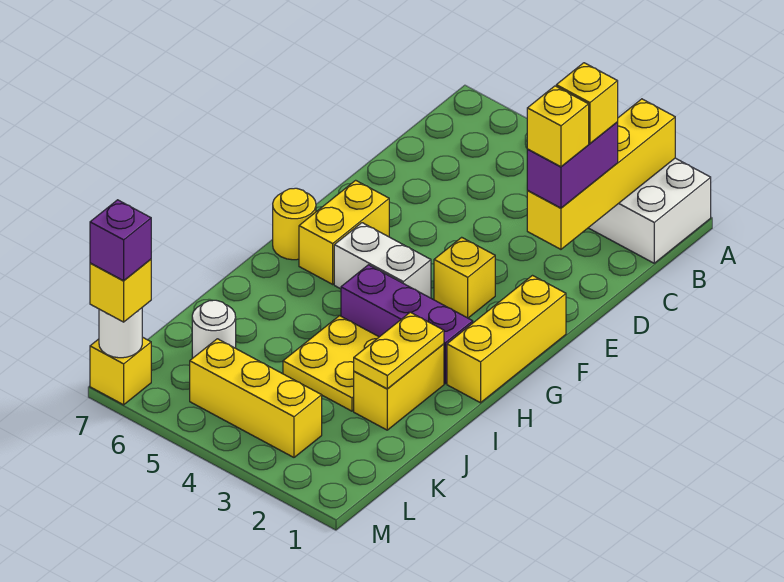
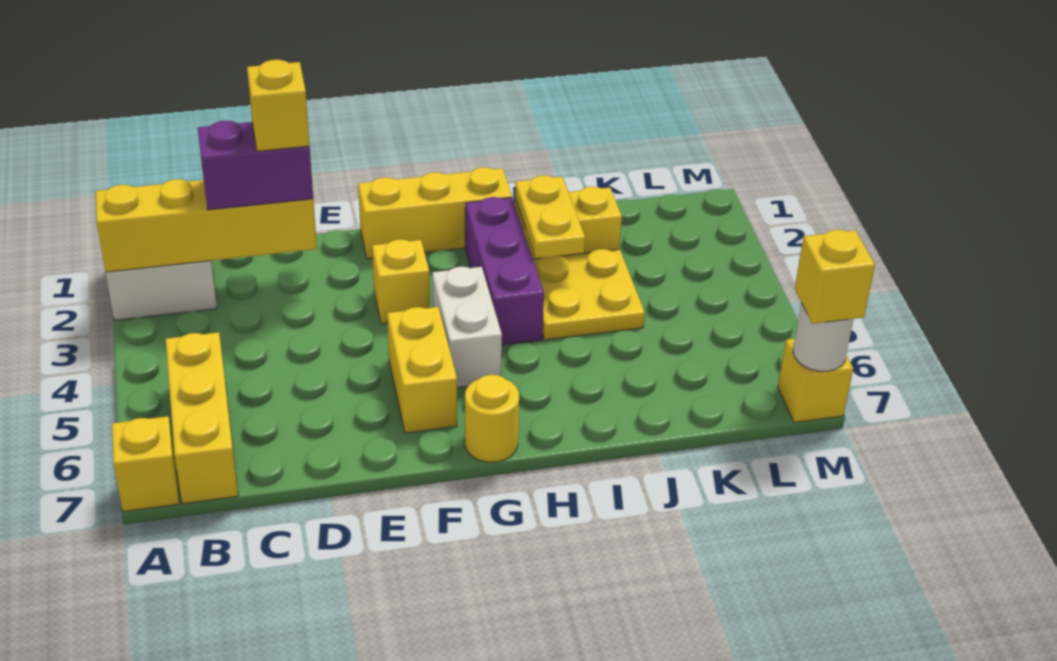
yellow 1x1 brick [556,63,618,143] -> yellow 1x1 brick moved to [112,416,179,512]
yellow 1x2 brick [299,180,389,284] -> yellow 1x2 brick turned to [387,307,457,433]
yellow 1x2 plate [354,312,444,389] -> yellow 1x2 plate turned to [515,175,585,258]
white 1x1 round brick [192,300,236,358] -> none
yellow 1x3 brick [190,339,322,457] -> yellow 1x3 brick moved to [166,332,238,504]
purple 1x1 brick [90,200,151,281] -> none

